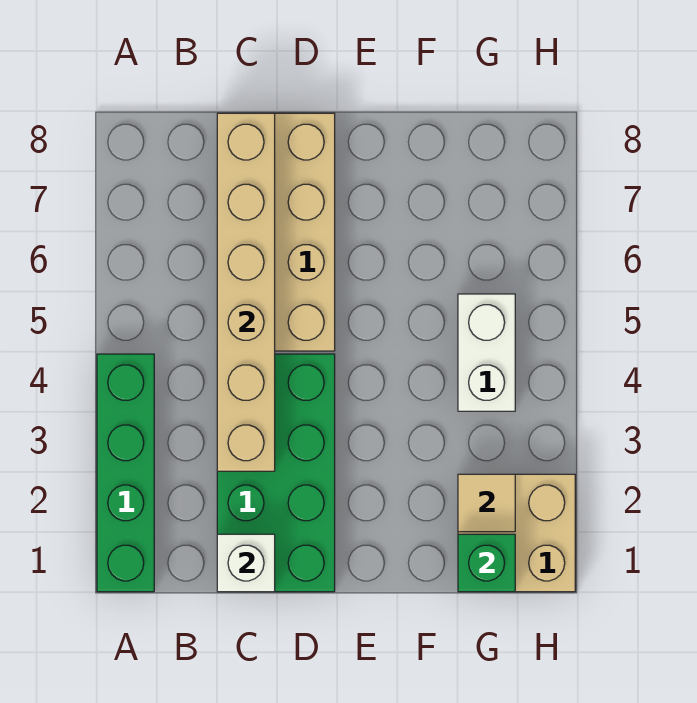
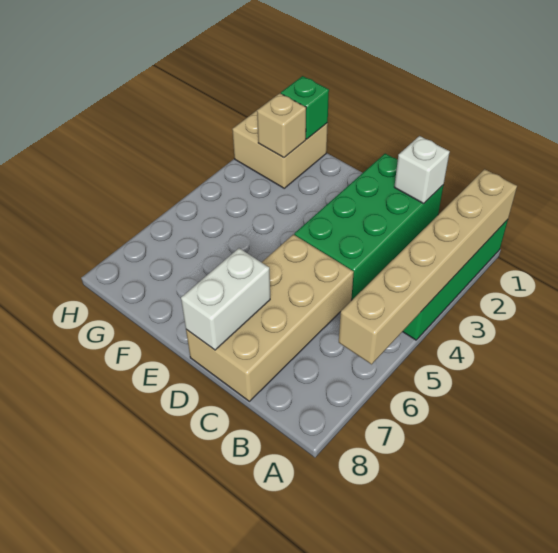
tan 1x6 brick [217,113,275,471] -> tan 1x6 brick moved to [339,169,517,364]
tan 1x1 tile [458,474,515,532] -> tan 1x1 brick [257,93,306,158]
white 1x2 brick [458,294,515,411] -> white 1x2 brick moved to [181,248,270,350]

